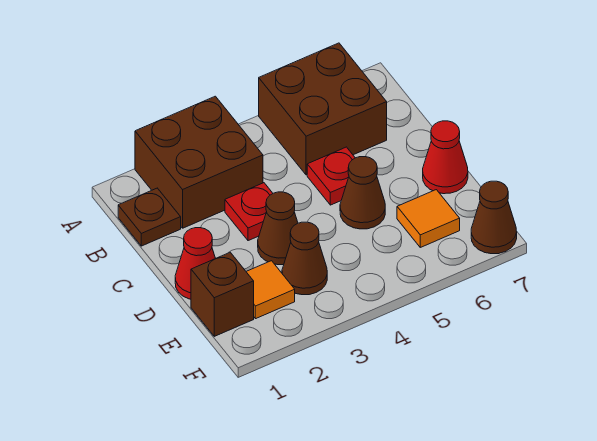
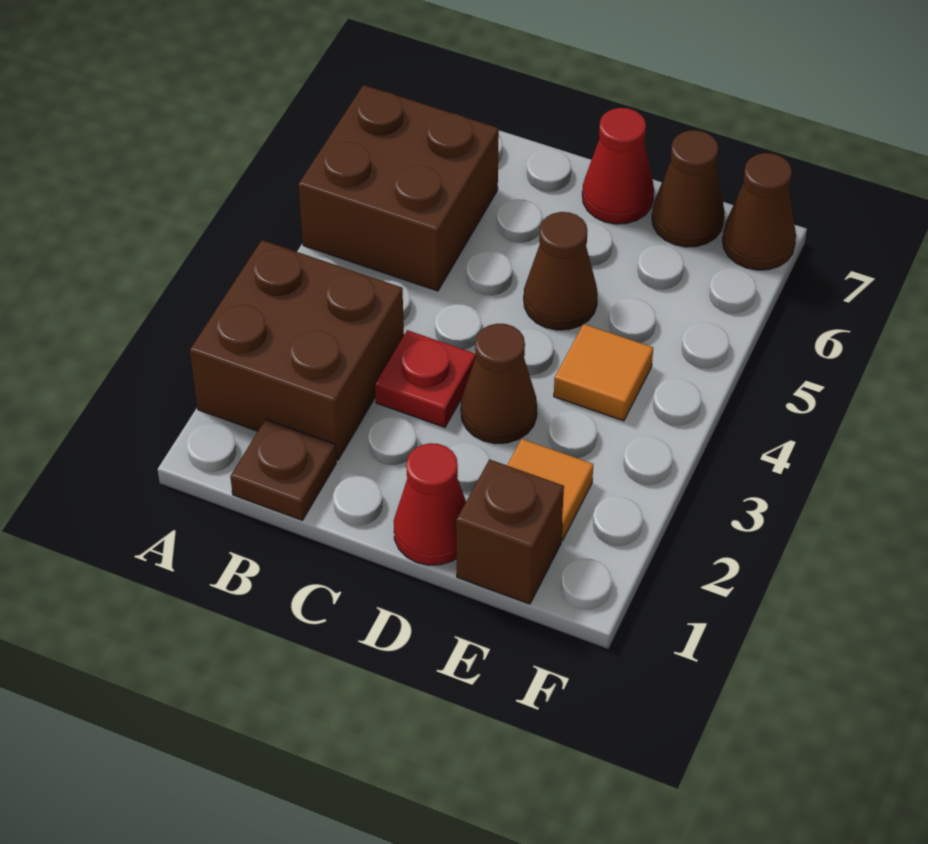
red 1x1 plate [307,147,355,205] -> none
brown 1x1 cone [282,222,327,295] -> brown 1x1 cone moved to [652,130,725,247]
orange 1x1 tile [397,190,460,247] -> orange 1x1 tile moved to [554,324,653,421]

